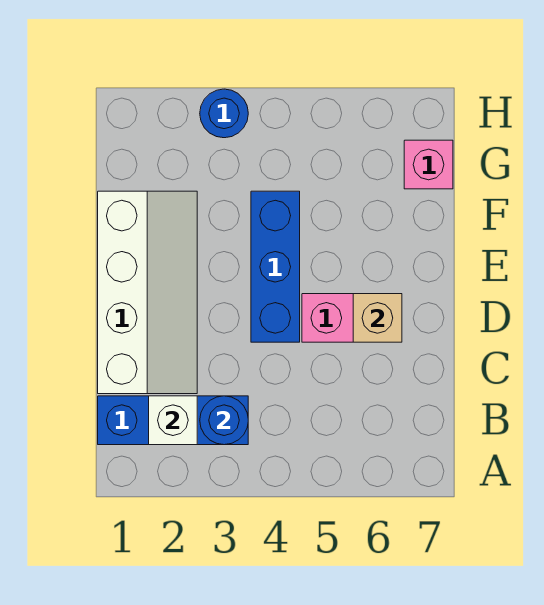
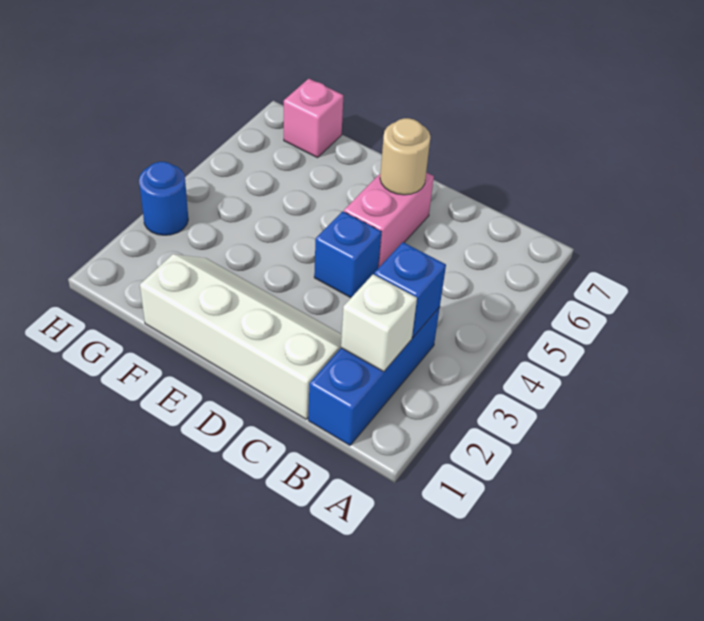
blue 1x1 round brick [200,396,248,445] -> blue 1x1 brick [374,242,446,337]
blue 1x3 brick [251,191,300,342] -> blue 1x1 brick [314,211,381,298]
tan 1x1 brick [353,294,402,342] -> tan 1x1 round brick [380,118,431,195]

